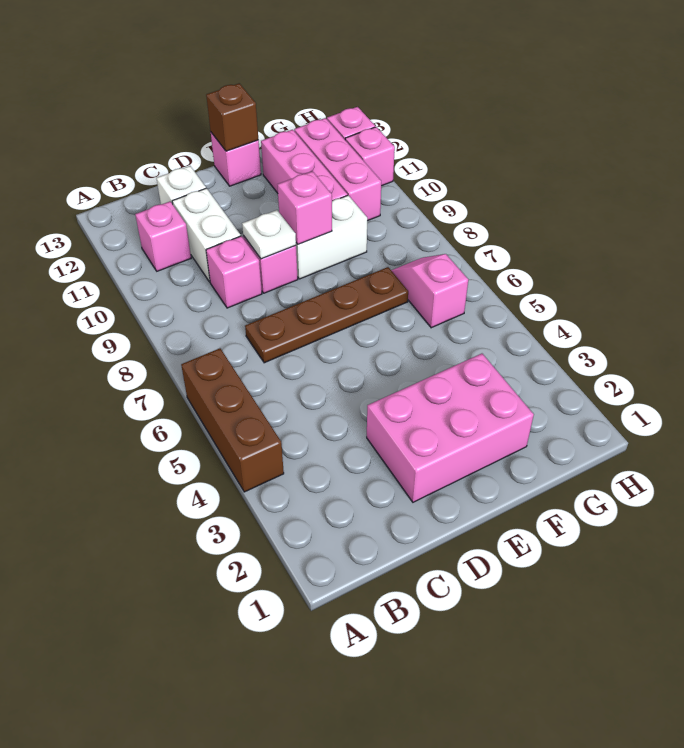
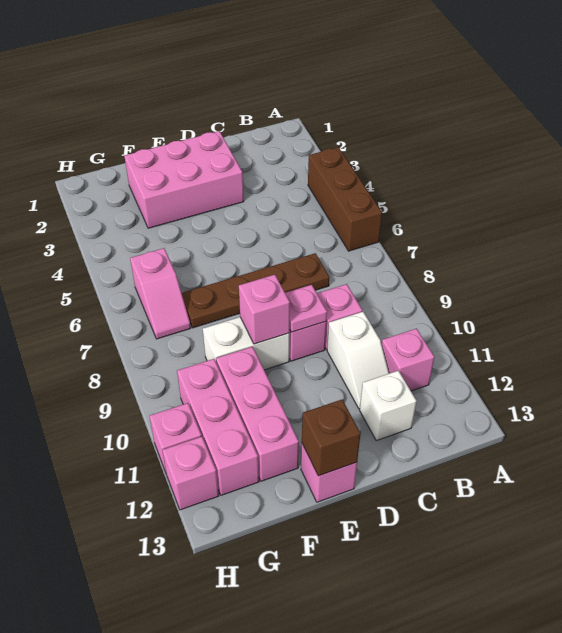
white 1x2 brick [172,188,241,282] -> white 1x2 slope [327,312,389,409]
white 1x1 plate [242,210,296,259] -> pink 1x1 plate [285,285,327,332]

